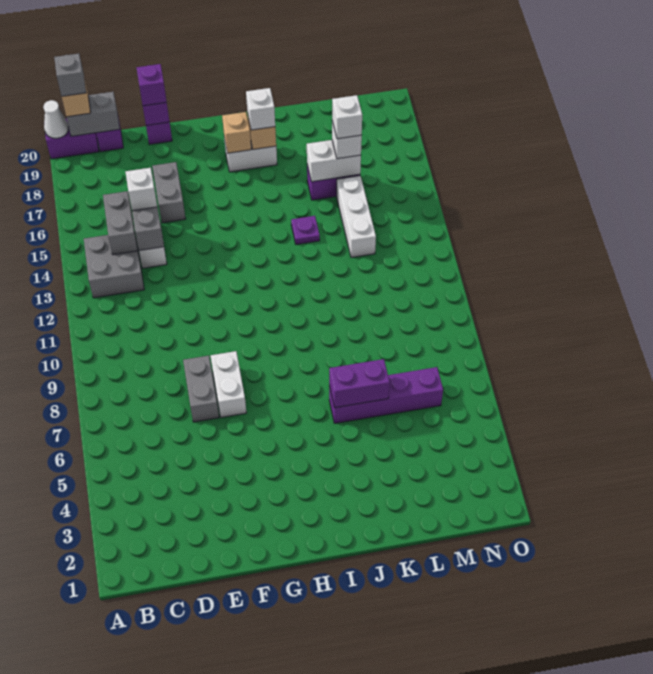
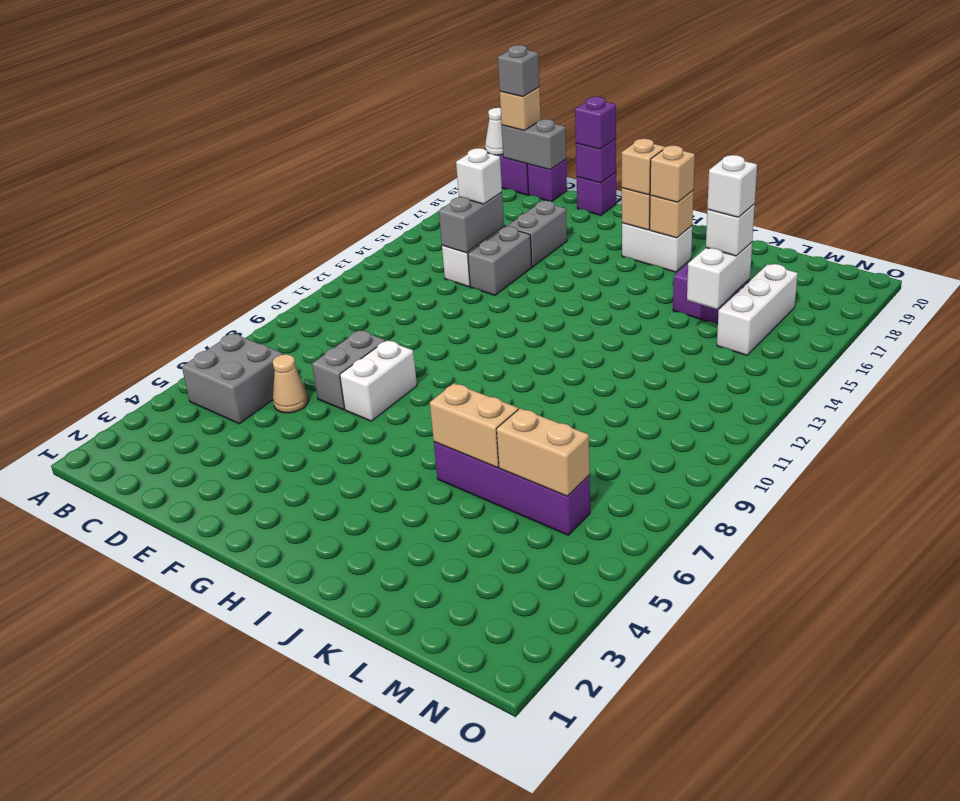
grey 2x2 brick [84,235,144,298] -> grey 2x2 brick moved to [182,333,283,424]
grey 1x2 brick [103,191,138,255] -> grey 1x2 brick moved to [468,226,532,295]
none -> tan 1x1 cone [273,354,308,413]
none -> tan 1x1 brick [622,139,665,195]
white 1x1 brick [246,88,275,130] -> tan 1x1 brick [650,146,695,202]
purple 1x2 brick [329,359,390,408] -> tan 1x2 brick [430,383,518,467]
purple 1x1 plate [291,216,320,245] -> none
white 1x2 brick [307,140,361,182] -> white 1x2 brick turned to [687,242,752,309]
none -> tan 1x2 brick [496,408,590,496]
white 1x3 brick [337,176,376,258] -> white 1x3 brick moved to [717,264,798,355]

